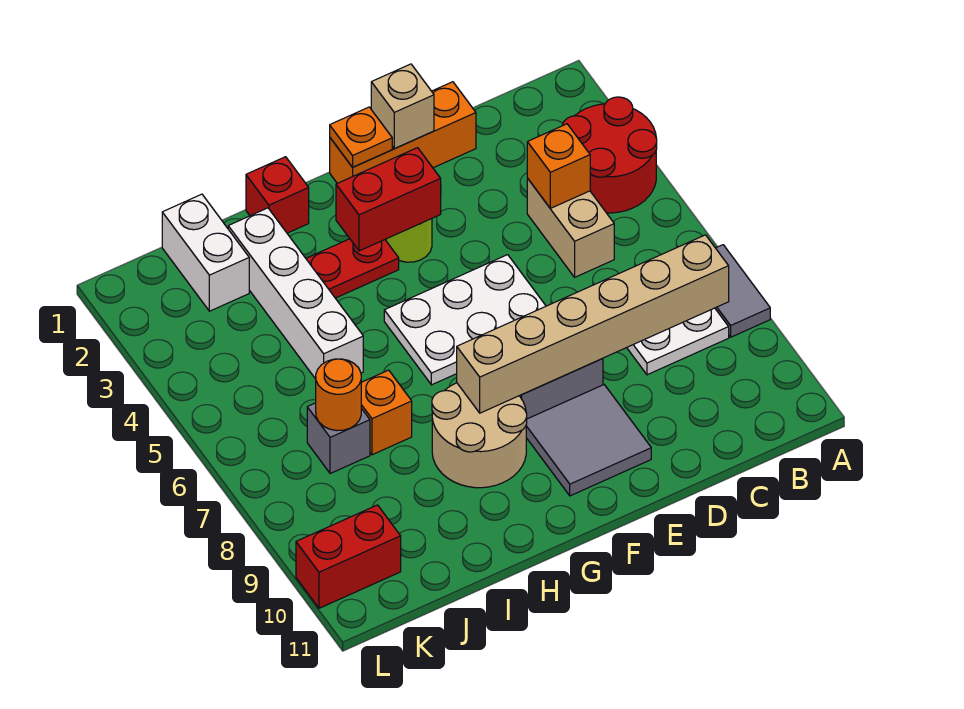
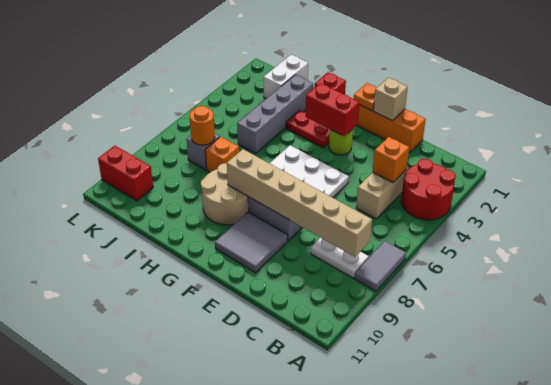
white 1x4 brick [228,208,363,379] -> grey 1x4 brick [237,75,313,153]

